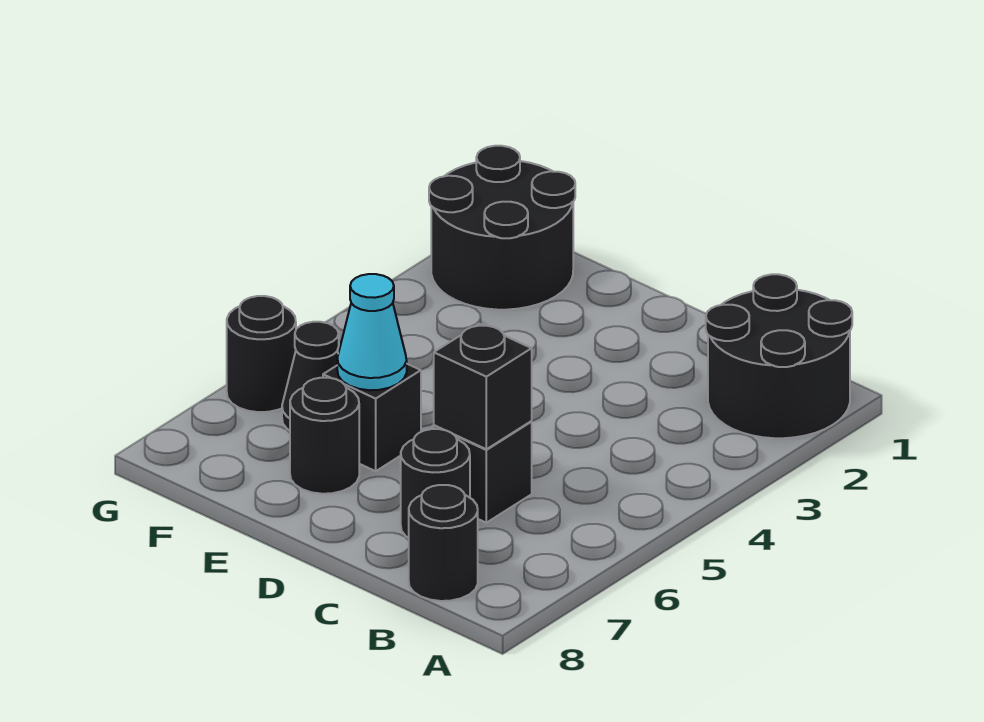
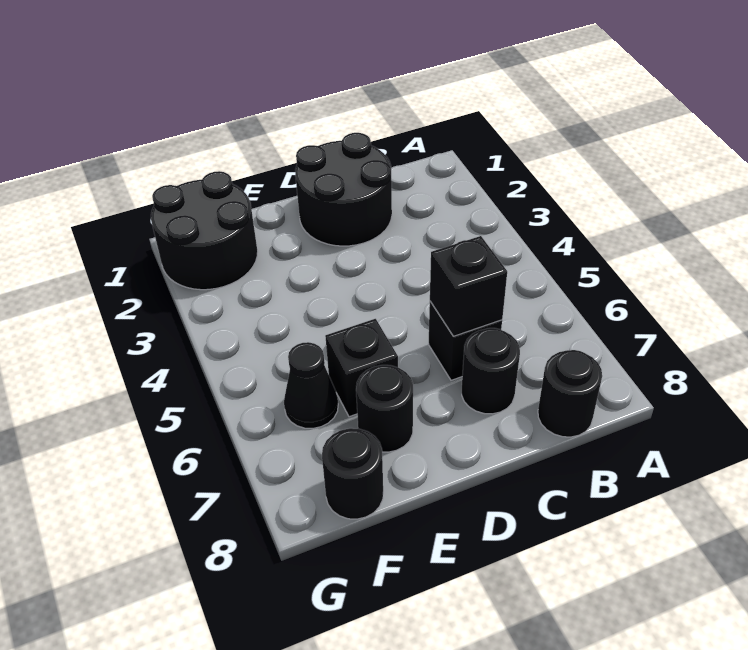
black 2x2 round brick [706,274,852,438] -> black 2x2 round brick moved to [295,133,392,246]
cyan 1x1 cone [337,274,407,390] -> none
black 1x1 round brick [227,296,296,412] -> black 1x1 round brick moved to [322,428,383,519]

